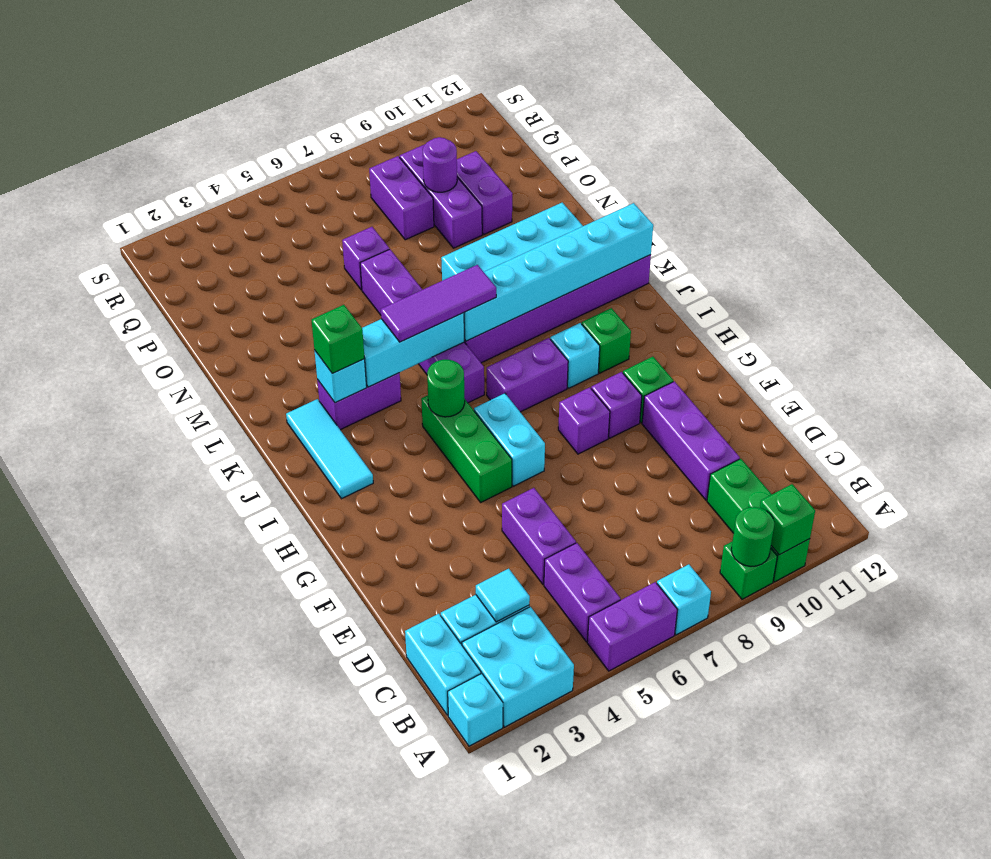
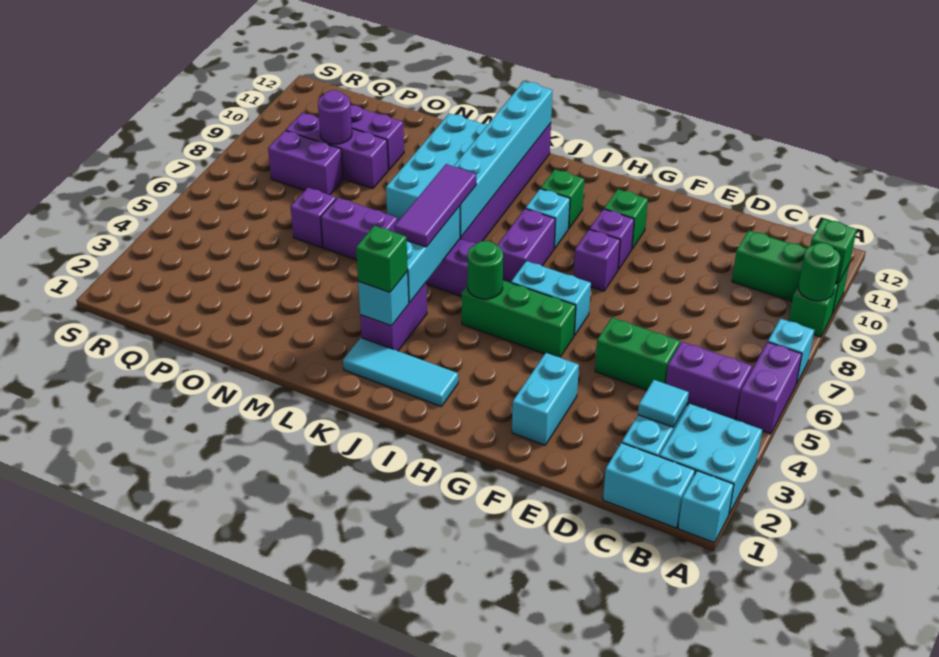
purple 1x2 brick [502,488,576,584] -> green 1x2 brick [595,318,680,390]
purple 1x3 brick [642,381,740,500] -> none
none -> cyan 1x2 brick [512,353,579,445]

